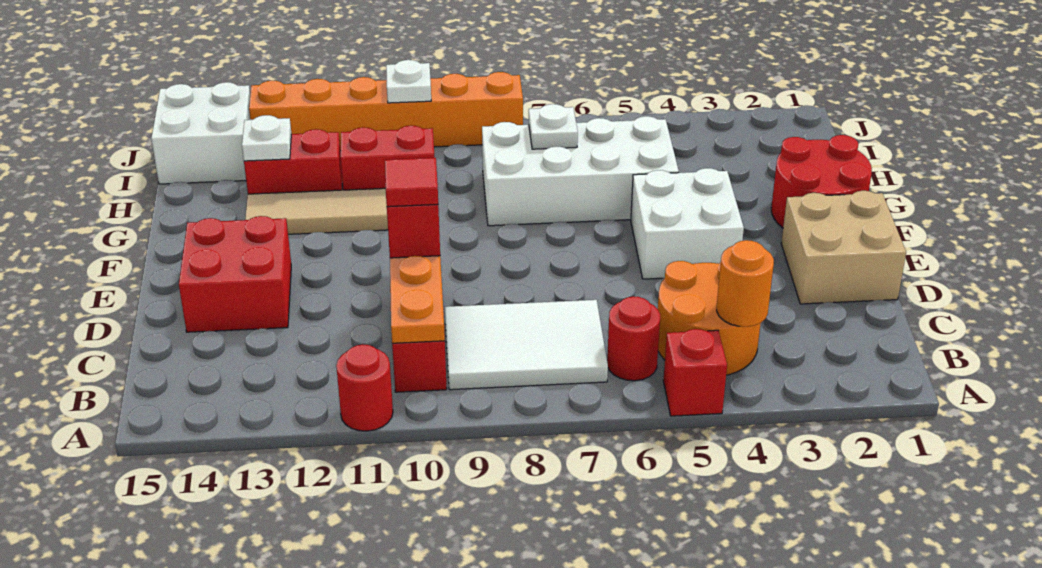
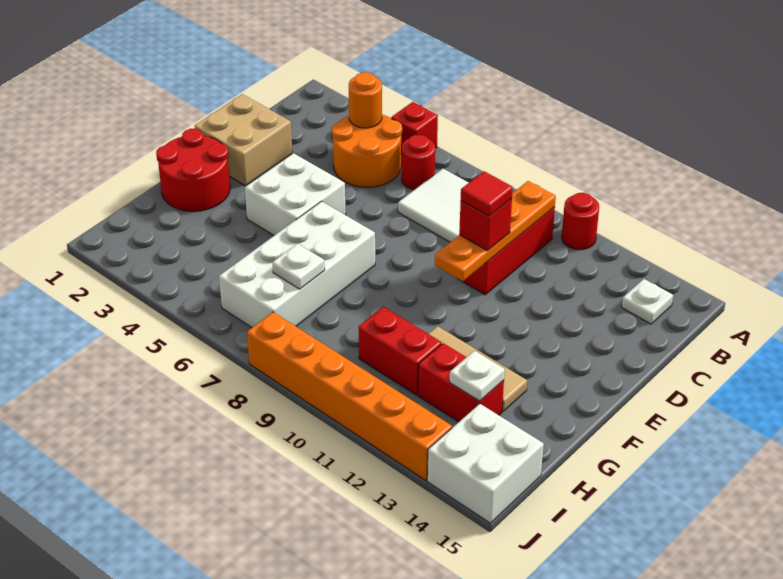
red 2x2 brick [179,216,291,332] -> none
white 2x4 brick [482,116,679,226] -> white 2x4 brick turned to [219,201,375,327]
white 1x1 plate [386,60,431,103] -> white 1x1 plate moved to [622,279,673,324]

